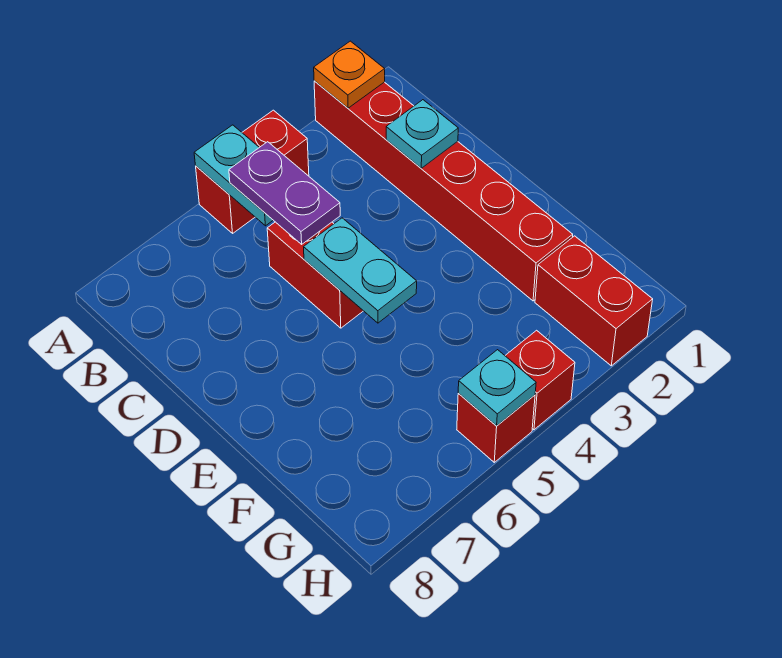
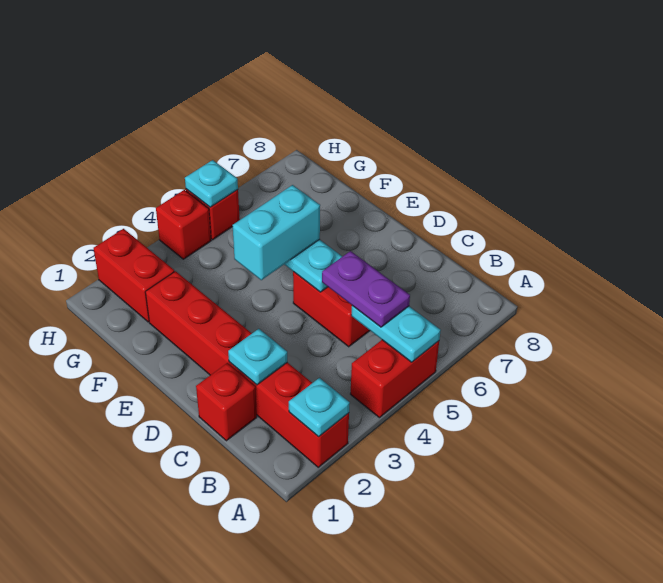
orange 1x1 plate [314,41,385,108] -> cyan 1x1 plate [289,378,350,437]
none -> red 1x1 brick [196,363,257,441]
none -> cyan 1x2 brick [233,185,320,280]

